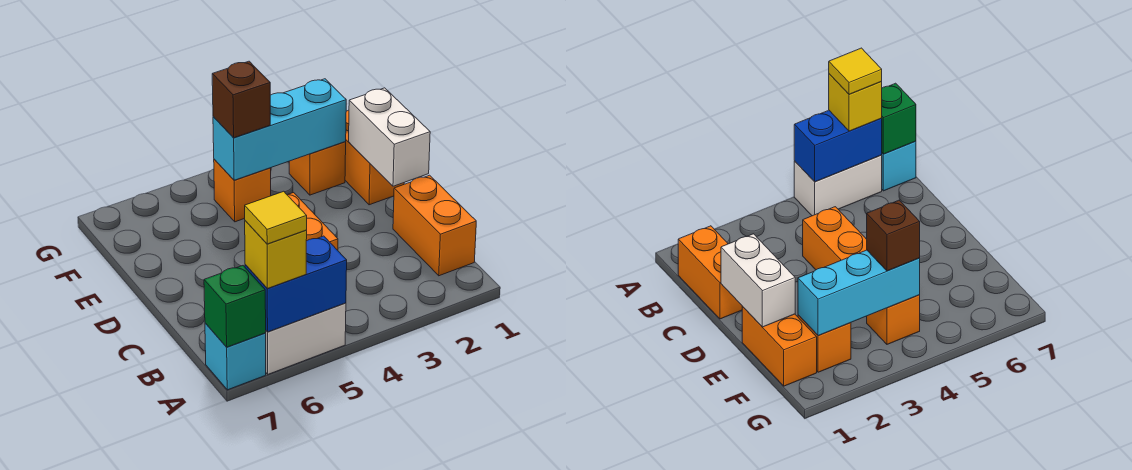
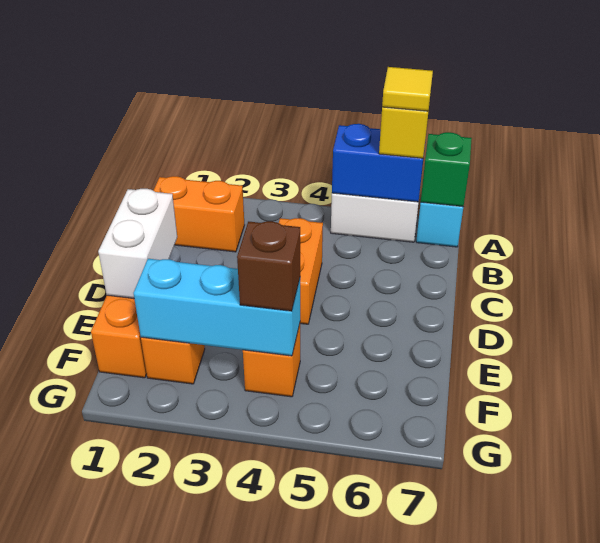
orange 1x2 brick [393,175,476,276] -> orange 1x2 brick turned to [153,176,244,252]

